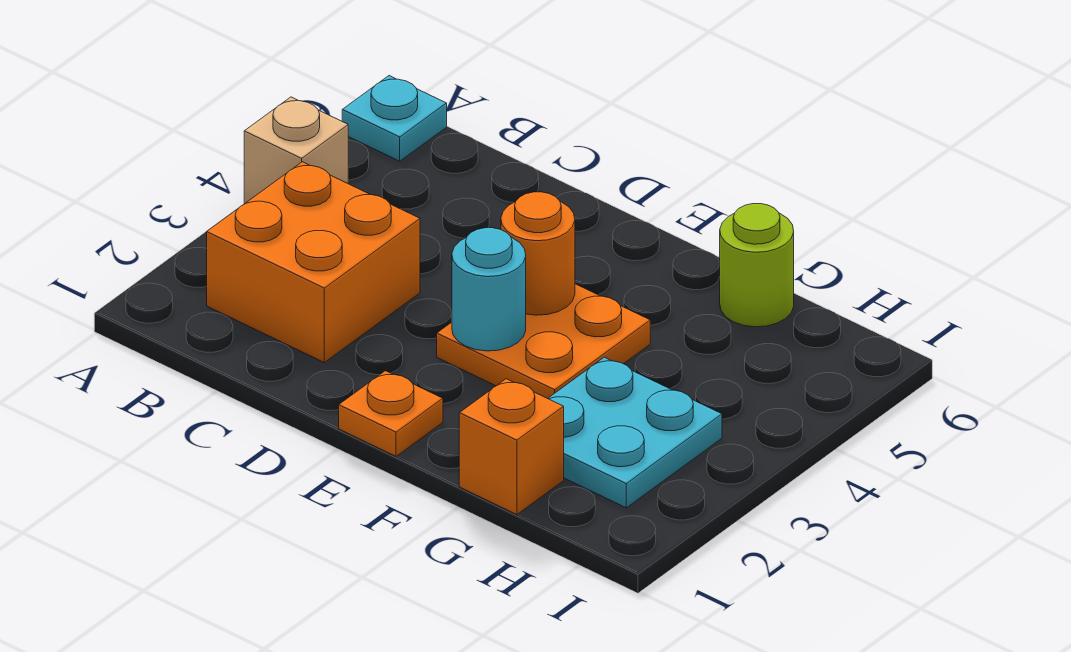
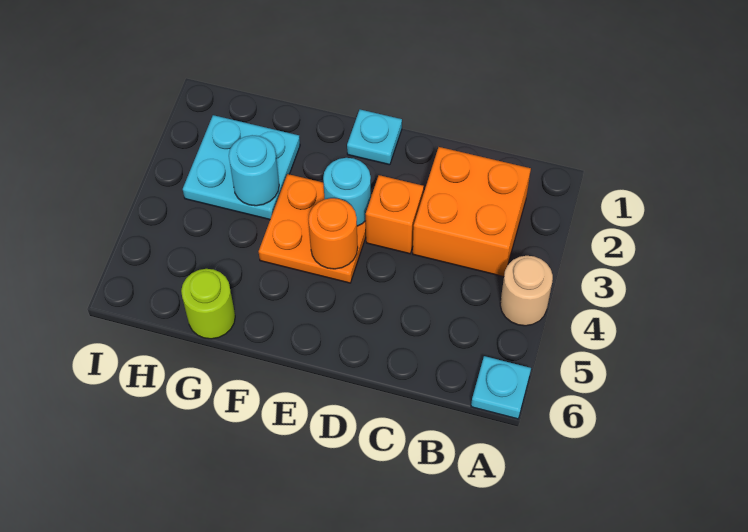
tan 1x1 brick [244,97,348,204] -> tan 1x1 round brick [500,256,553,326]
orange 1x1 plate [339,371,443,456] -> cyan 1x1 plate [347,110,402,165]
orange 1x1 brick [459,379,564,515] -> orange 1x1 brick moved to [366,175,424,254]
none -> cyan 1x1 round brick [229,135,279,206]

